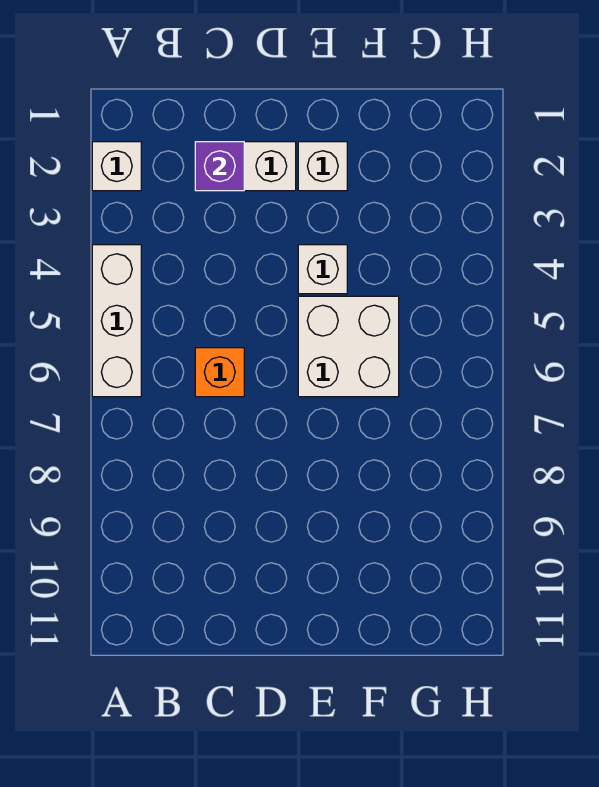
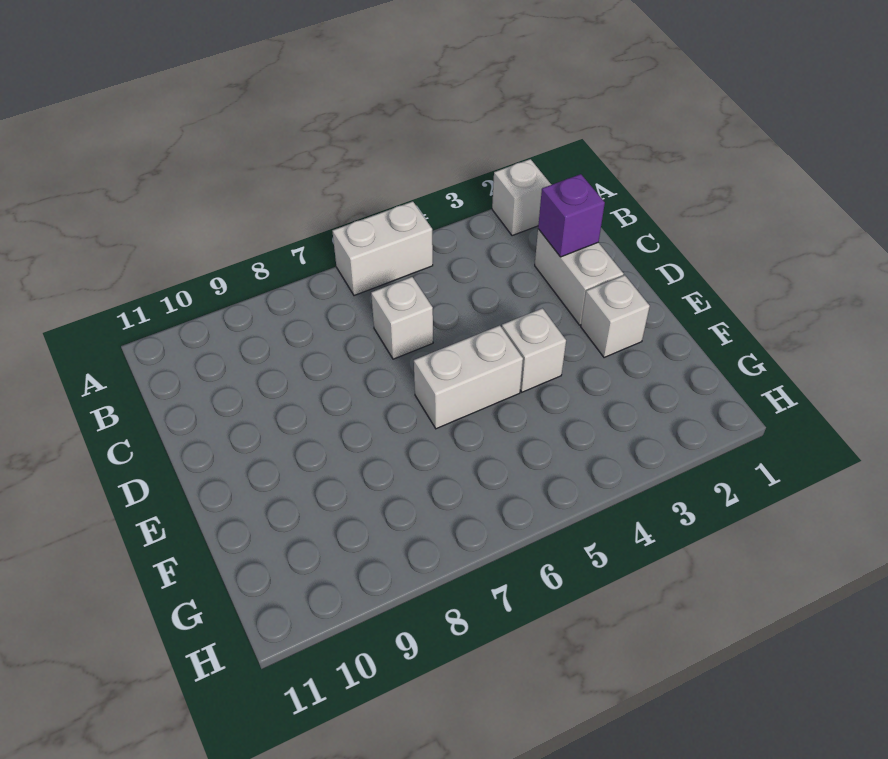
white 1x3 brick [92,245,141,397] -> white 1x2 brick [332,201,433,296]
orange 1x1 brick [195,348,244,397] -> white 1x1 brick [371,277,433,359]
white 2x2 brick [298,296,399,397] -> white 1x2 brick [414,325,523,429]

